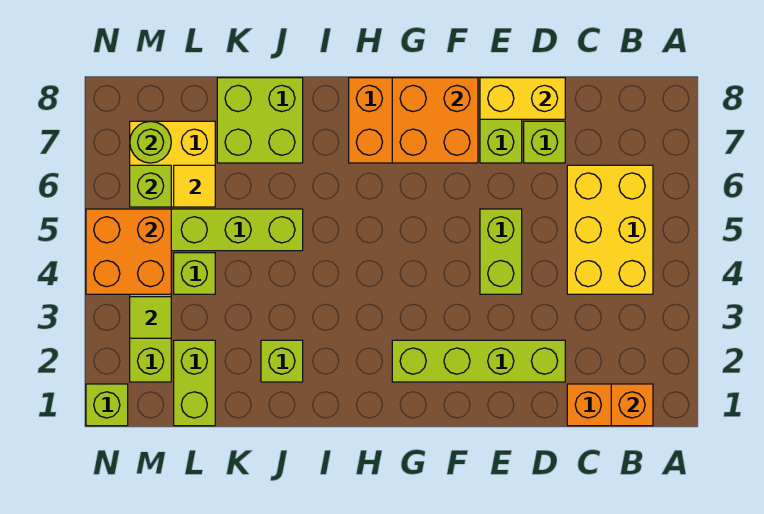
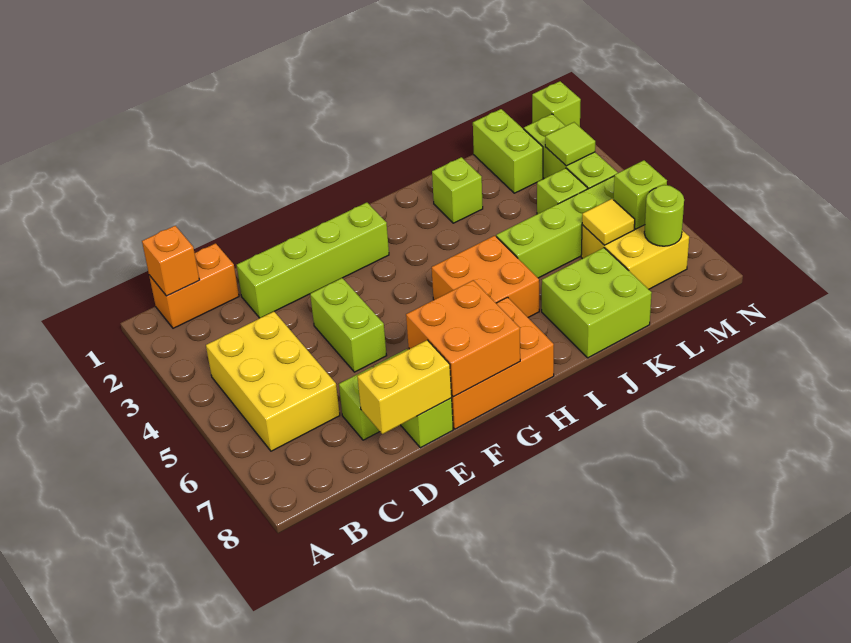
orange 2x2 brick [86,209,171,294] -> orange 2x2 brick moved to [432,236,539,317]

